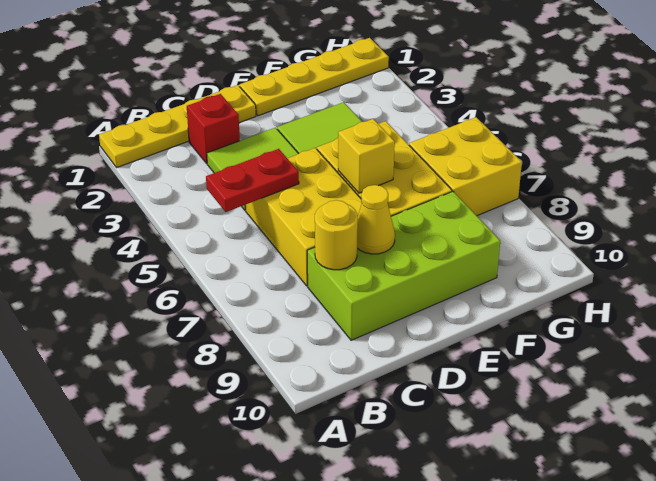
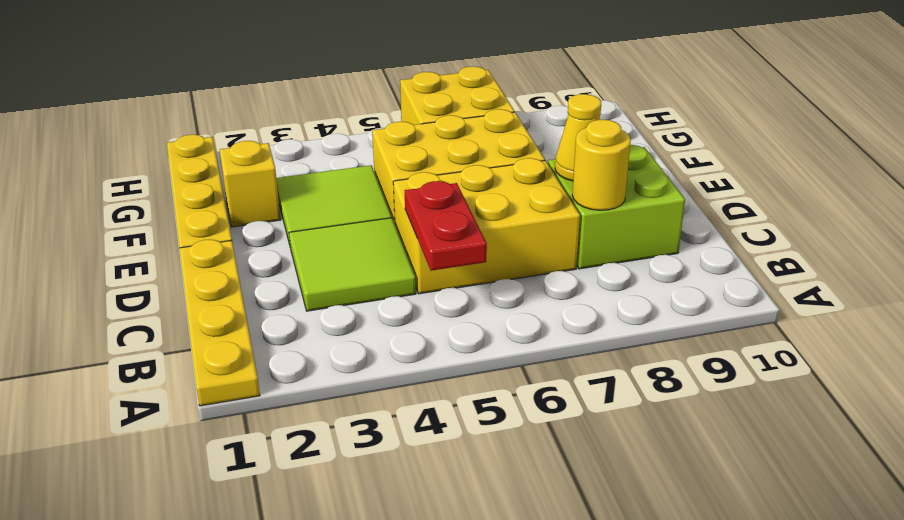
red 1x1 brick [187,94,240,163] -> none
lime 2x4 brick [307,192,500,340] -> lime 2x2 brick [548,145,685,269]
yellow 1x1 brick [338,119,395,193] -> yellow 1x1 brick moved to [220,141,281,227]

